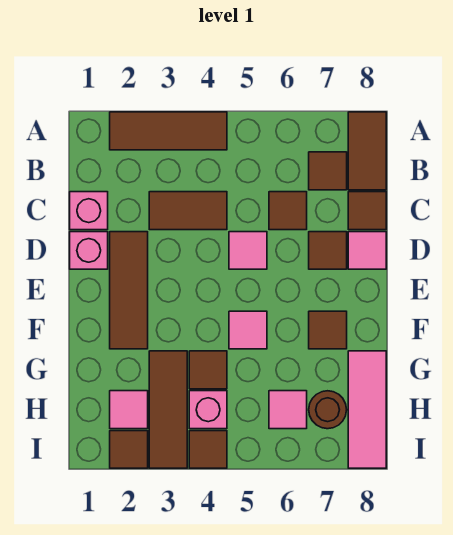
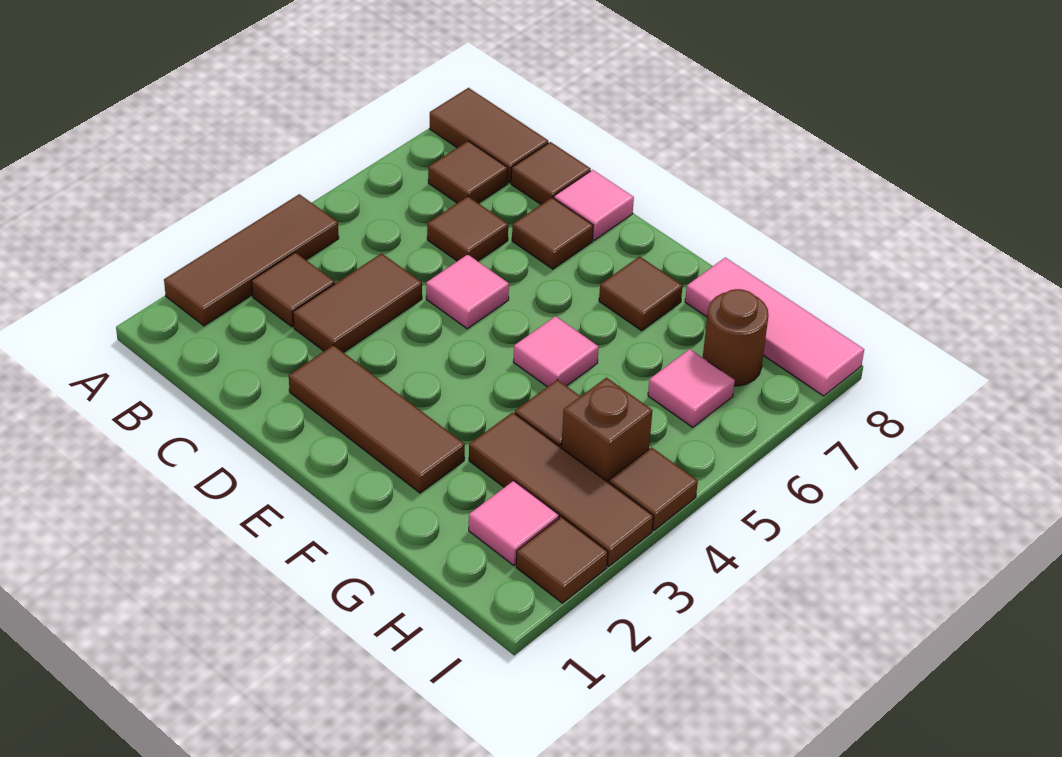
none -> brown 1x1 tile [252,252,335,327]
pink 1x1 brick [70,192,108,230] -> none
pink 1x1 brick [70,232,108,269] -> none
pink 1x1 brick [189,391,227,429] -> brown 1x1 brick [561,378,652,483]

